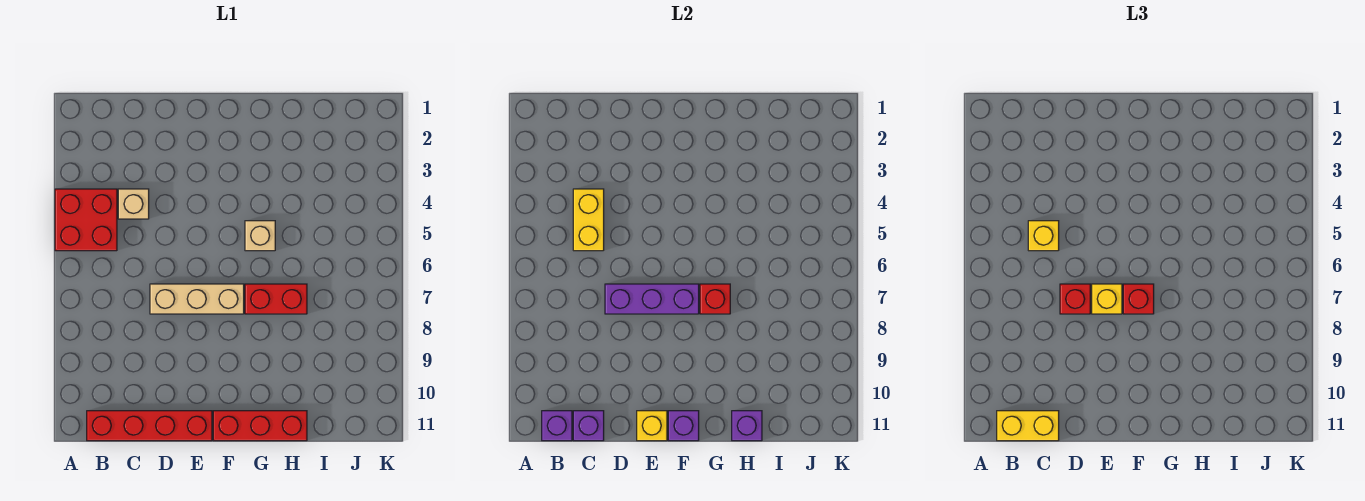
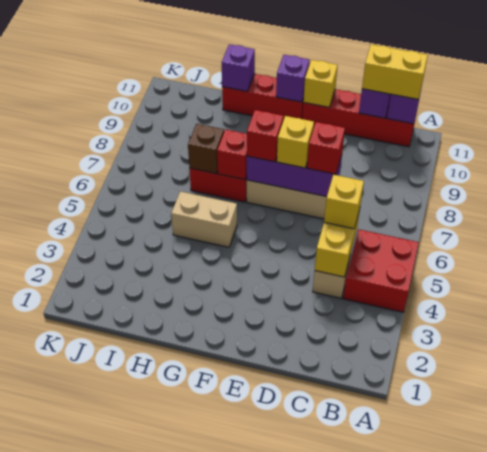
tan 1x1 brick [245,221,275,251] -> tan 1x2 brick [171,191,237,247]
none -> brown 1x1 brick [188,124,224,173]

